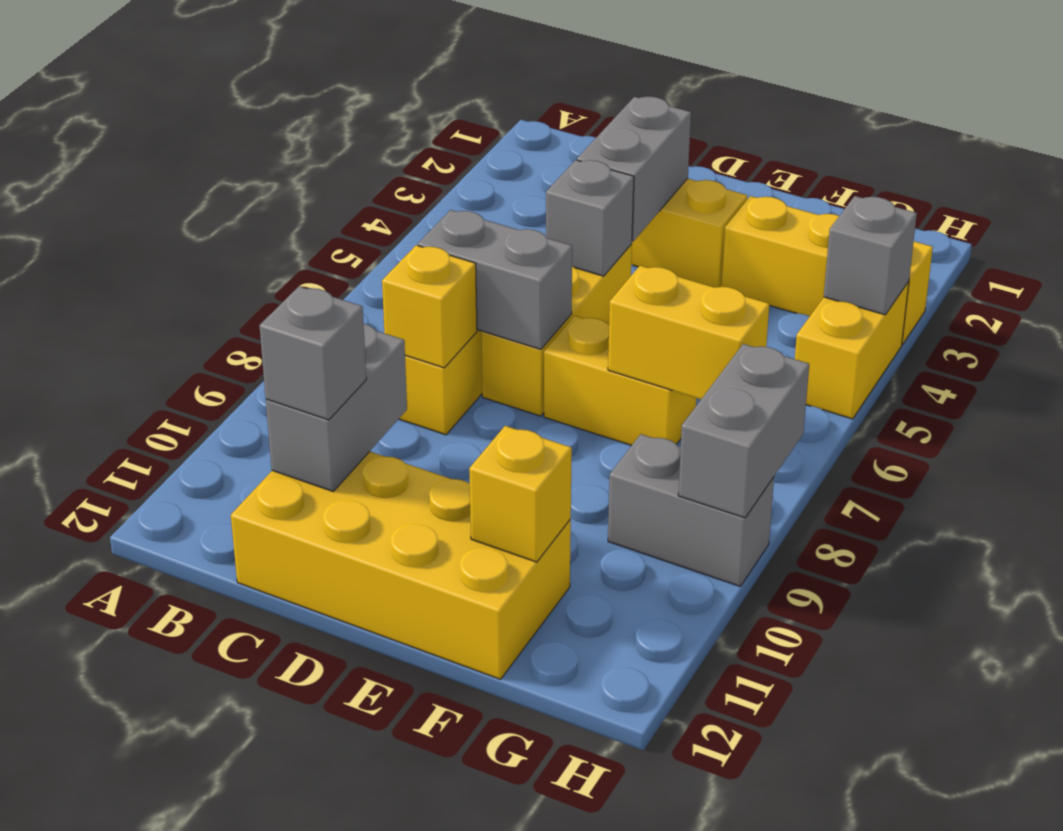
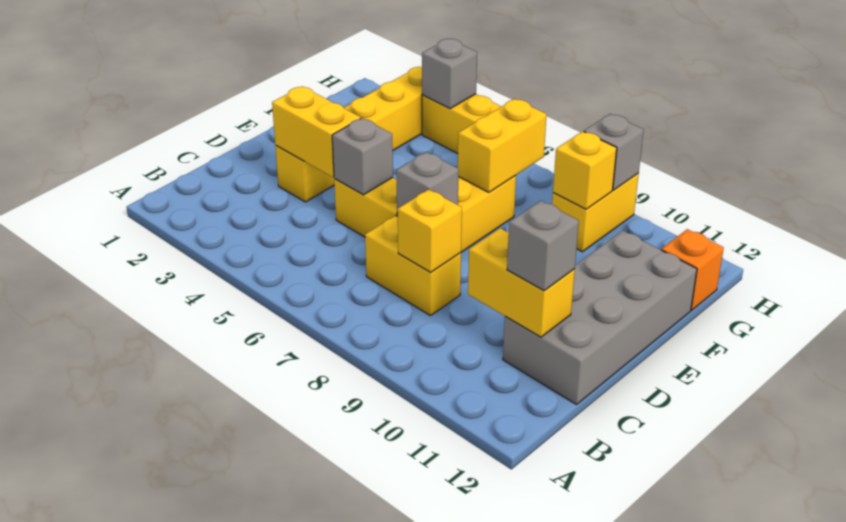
grey 1x2 brick [418,210,572,349] -> grey 1x1 brick [396,152,459,214]
grey 1x2 brick [266,324,407,491] -> yellow 1x2 brick [468,228,575,337]
yellow 2x4 brick [231,451,571,679] -> grey 2x4 brick [503,231,697,405]
grey 1x2 brick [577,97,691,242] -> yellow 1x2 brick [272,86,361,177]
yellow 1x1 brick [469,426,572,562] -> yellow 1x1 brick moved to [553,131,617,209]
grey 1x2 brick [608,434,774,586] -> yellow 1x2 brick [552,173,639,252]
none -> orange 1x1 brick [661,229,724,310]
grey 1x2 brick [678,344,809,518] -> grey 1x1 brick [584,114,644,190]

